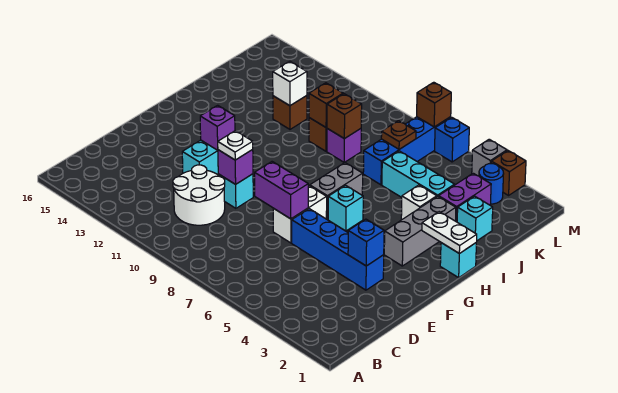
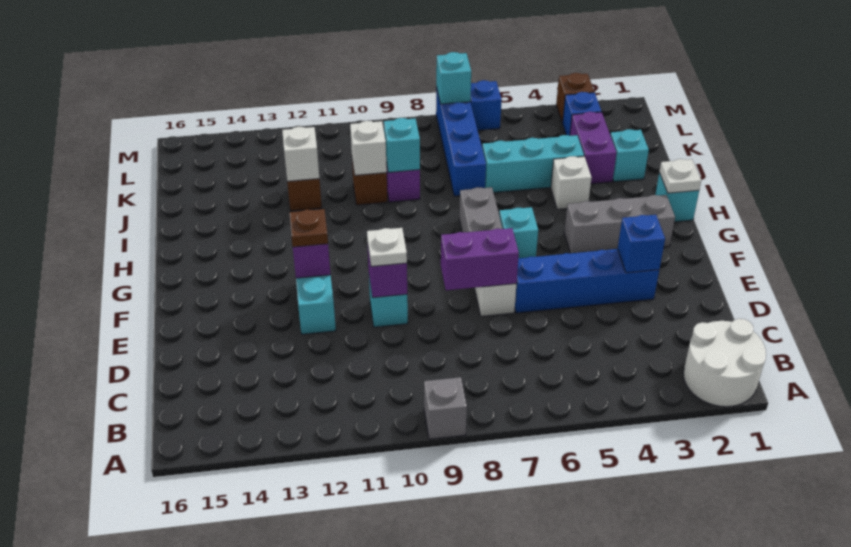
white 2x2 round brick [173,165,225,225] -> white 2x2 round brick moved to [683,319,766,407]
grey 1x3 brick [384,196,456,266] -> grey 1x3 brick turned to [564,195,675,253]
white 1x2 plate [422,212,477,254] -> white 1x1 plate [659,159,701,193]
brown 1x1 brick [327,94,362,139] -> cyan 1x1 brick [384,118,420,172]
brown 1x1 brick [309,83,343,128] -> white 1x1 brick [350,121,387,175]
brown 1x1 plate [381,121,416,149] -> brown 1x1 plate moved to [289,209,328,247]
blue 1x1 round brick [479,164,504,204] -> blue 1x1 brick [563,92,601,135]
grey 1x1 brick [472,139,507,176] -> grey 1x1 brick moved to [424,377,467,439]
brown 1x1 brick [417,82,451,127] -> cyan 1x1 brick [436,52,471,104]

